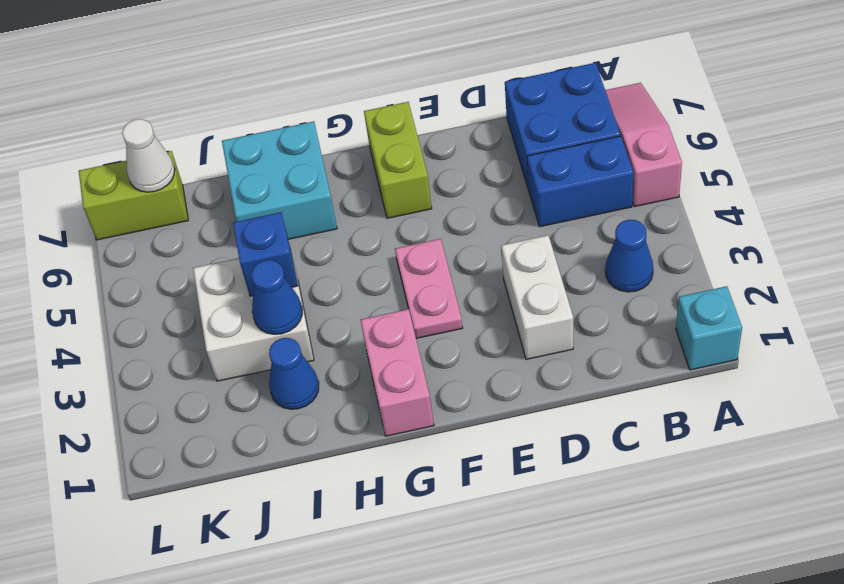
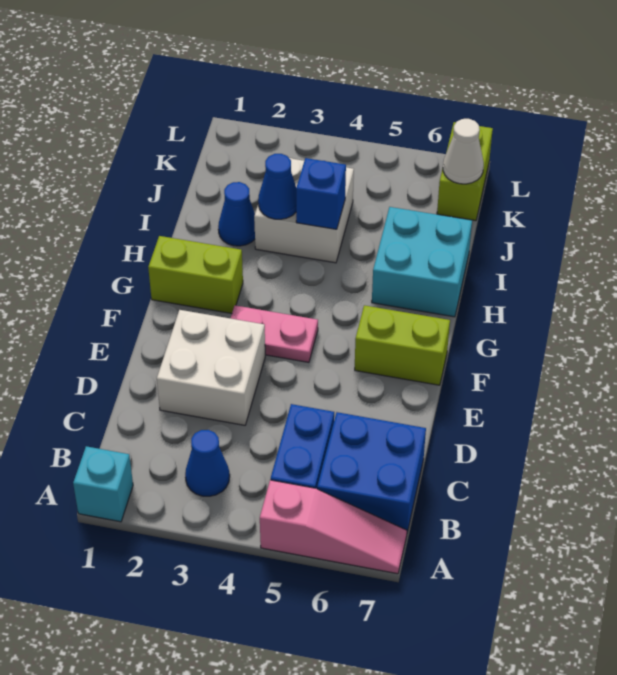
white 1x2 brick [501,235,573,359] -> white 2x2 brick [157,310,265,425]
pink 1x2 brick [361,309,434,436] -> lime 1x2 brick [148,236,243,314]

